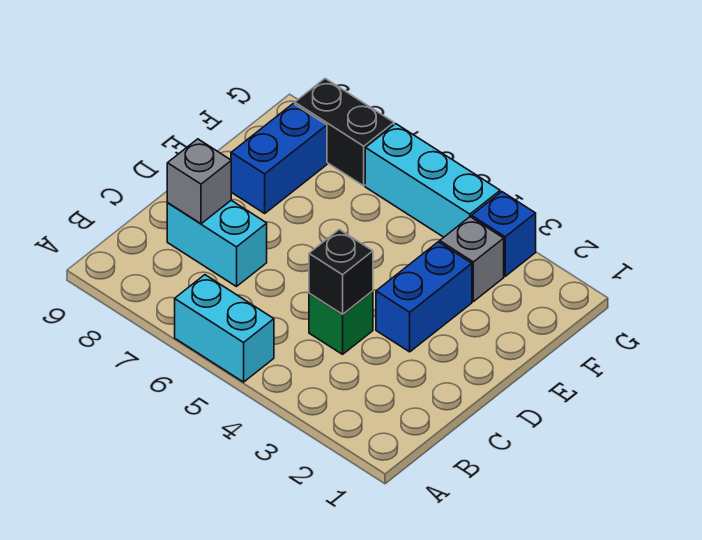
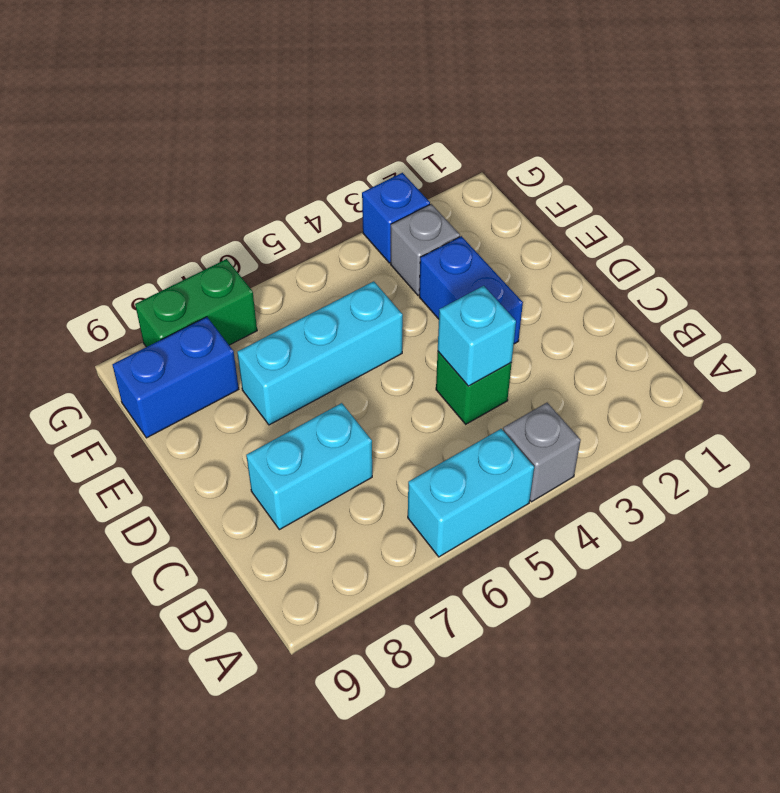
black 1x1 brick [309,230,373,314] -> cyan 1x1 brick [438,286,516,386]
grey 1x1 brick [167,139,231,224] -> grey 1x1 brick moved to [503,403,581,502]
blue 1x2 brick [231,104,327,213] -> blue 1x2 brick turned to [112,317,239,438]
cyan 1x3 brick [365,124,500,237] -> cyan 1x3 brick moved to [237,281,403,425]
black 1x2 brick [295,79,394,186] -> green 1x2 brick [135,259,257,347]

